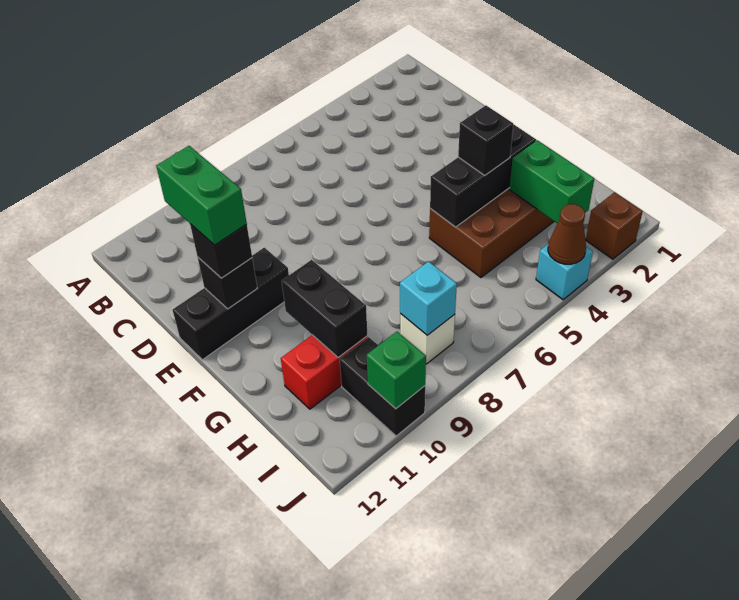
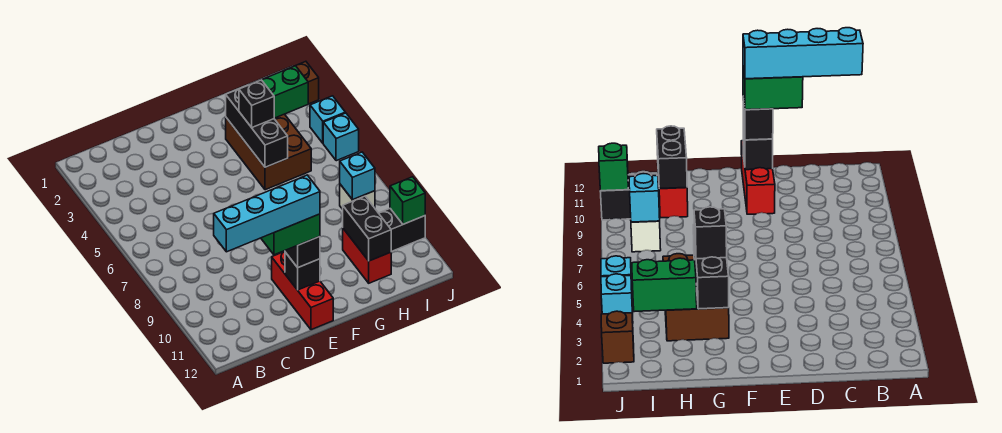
none -> cyan 1x4 brick [214,175,320,252]
black 1x3 brick [173,248,289,360] -> red 1x3 brick [272,252,333,330]
black 1x2 brick [282,260,367,358] -> black 1x2 brick turned to [343,196,391,261]
brown 1x1 cone [548,204,586,264] -> none
none -> cyan 1x1 brick [323,113,359,161]

